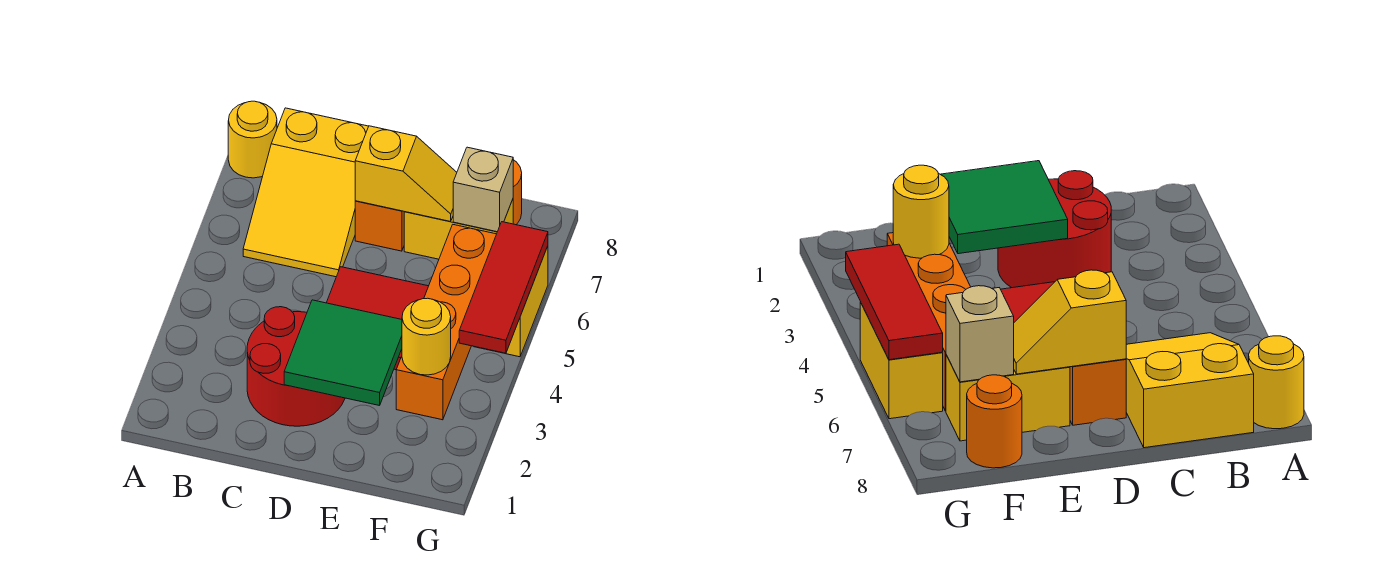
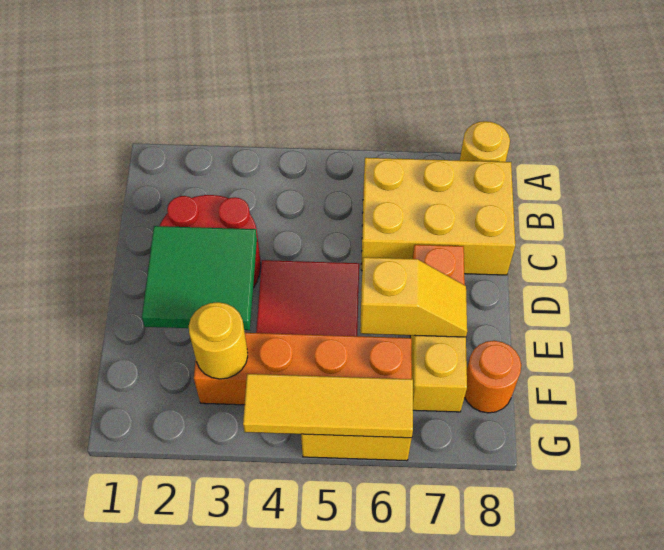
yellow 2x3 slope [243,108,369,277] -> yellow 2x3 brick [361,158,515,275]
yellow 1x2 slope [355,126,457,221] -> yellow 1x2 slope turned to [360,257,467,337]
tan 1x1 brick [453,147,513,232] -> none
red 1x3 tile [459,222,548,353] -> yellow 1x3 tile [243,374,413,438]

